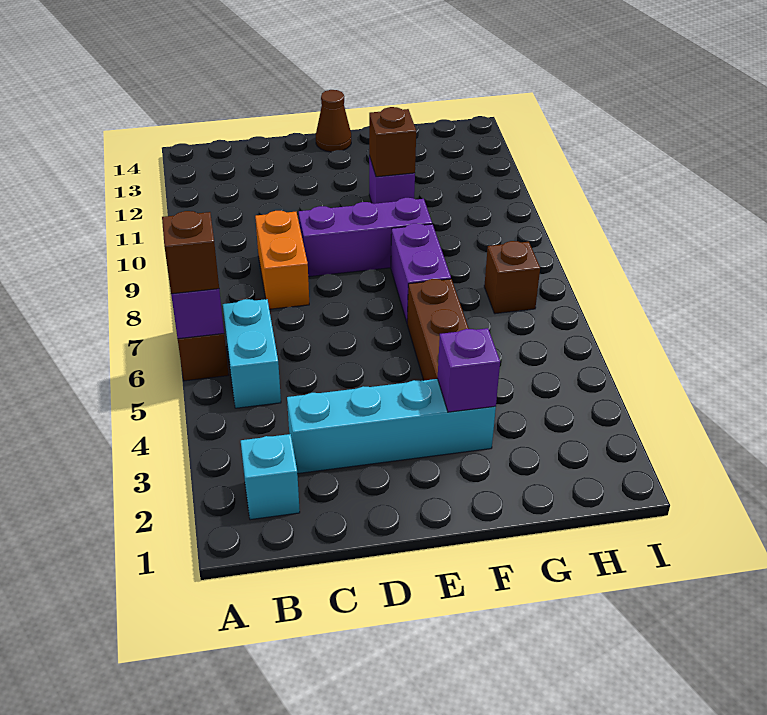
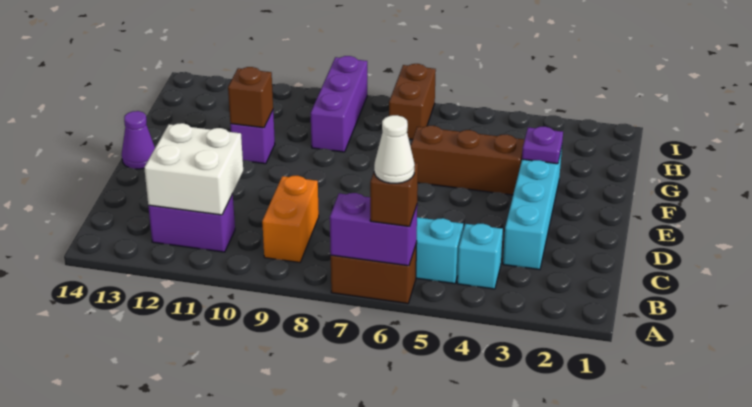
none -> white 1x1 cone [374,115,415,183]
cyan 1x1 brick [241,434,300,520] -> cyan 1x1 brick moved to [457,224,503,289]
none -> white 2x2 brick [144,123,243,215]
orange 1x2 brick [255,211,309,309] -> orange 1x2 brick turned to [262,176,319,262]
purple 1x3 brick [299,198,432,277] -> purple 1x3 brick moved to [311,56,367,152]
brown 1x1 cone [316,90,351,152] -> purple 1x1 cone [122,111,155,169]
purple 1x1 brick [438,328,500,412] -> purple 1x1 plate [522,127,563,164]
purple 1x2 brick [391,223,451,322] -> purple 1x2 brick moved to [148,194,235,252]
brown 1x1 brick [484,241,540,314] -> brown 1x2 brick [389,64,436,140]

